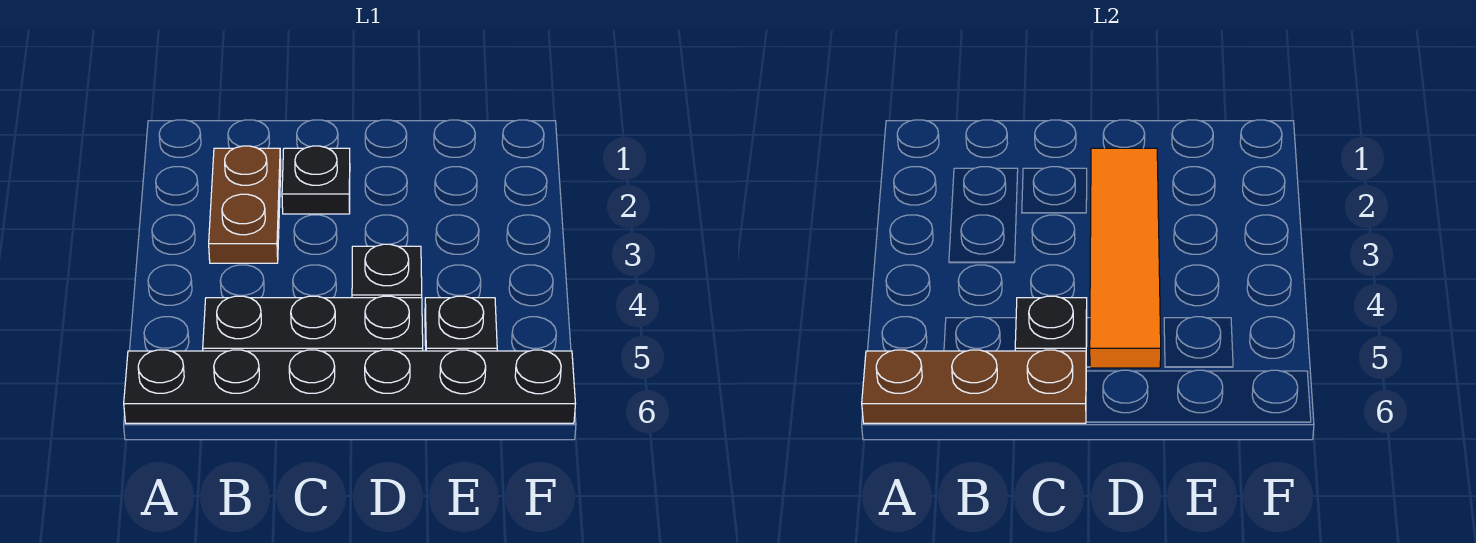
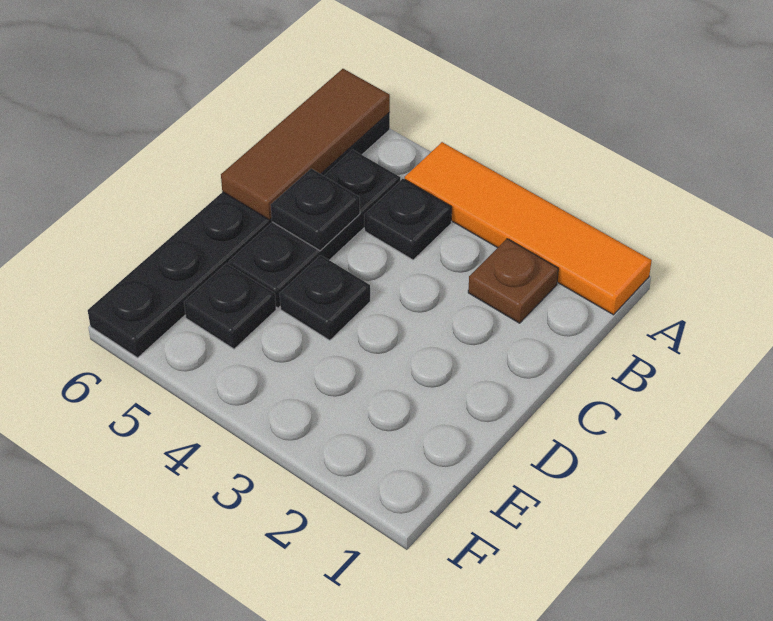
brown 1x3 plate [862,350,1086,423] -> brown 1x3 tile [221,69,390,220]
brown 1x2 plate [209,146,281,263] -> brown 1x1 plate [468,239,558,323]
black 1x1 plate [282,146,350,214] -> black 1x1 plate moved to [364,179,452,260]
orange 1x4 tile [1090,148,1161,368] -> orange 1x4 tile moved to [405,142,652,315]

